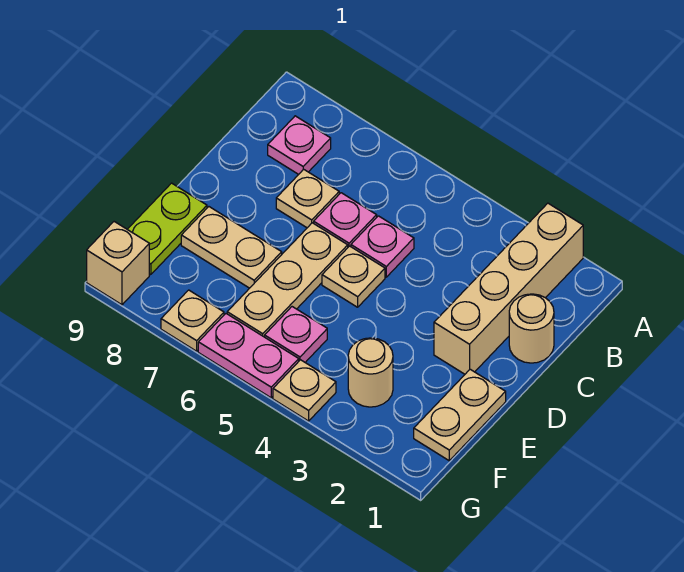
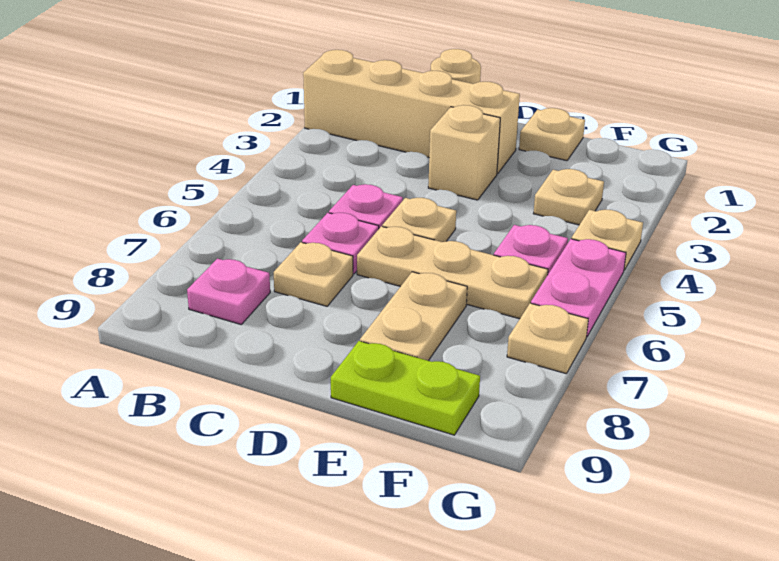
tan 1x2 plate [414,369,506,461] -> tan 1x1 plate [519,108,585,161]
tan 1x1 round brick [348,338,393,407] -> tan 1x1 plate [533,169,604,225]
tan 1x1 brick [87,222,149,305] -> tan 1x1 brick moved to [428,105,500,200]

